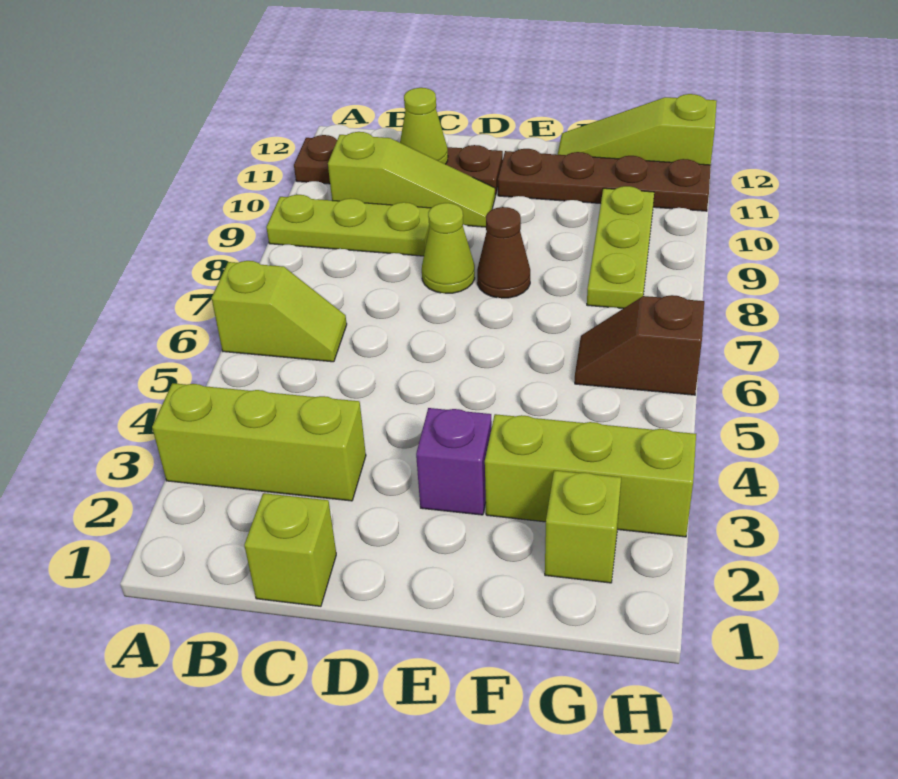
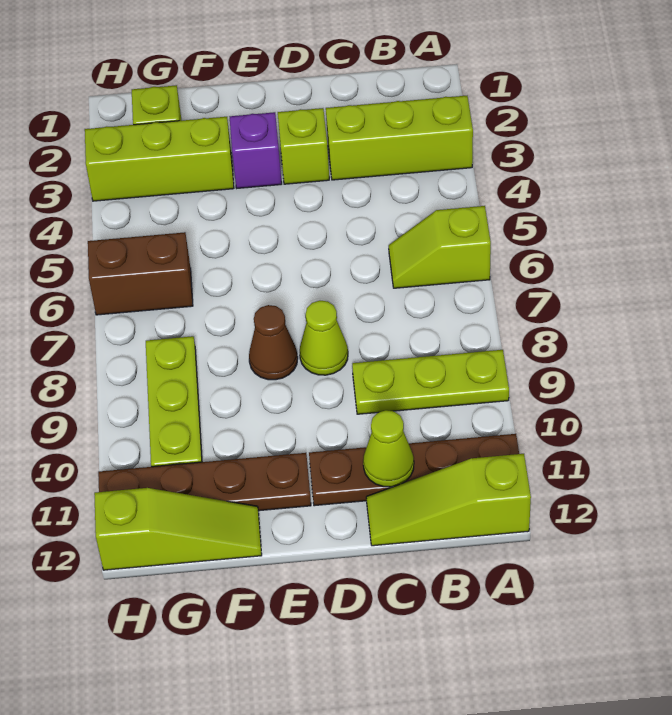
lime 1x3 slope [328,132,495,227] -> lime 1x3 slope moved to [366,454,531,546]
lime 1x1 brick [244,493,336,606] -> lime 1x1 brick moved to [278,108,329,184]
brown 1x2 slope [575,295,704,395] -> brown 1x2 brick [88,232,193,315]

